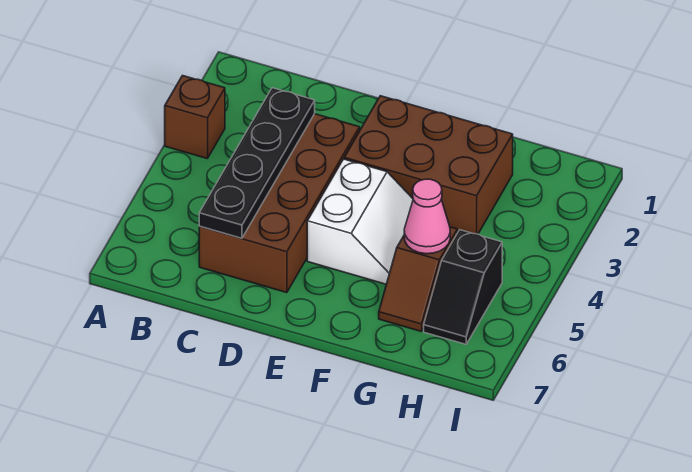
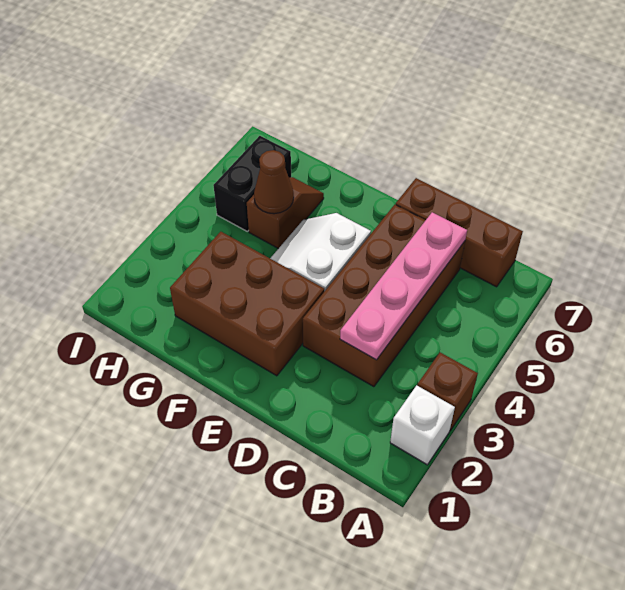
none -> white 1x1 brick [390,385,455,465]
none -> brown 1x3 brick [396,178,523,287]
black 1x4 plate [199,88,315,238] -> pink 1x4 plate [340,212,467,360]
pink 1x1 cone [404,179,450,254] -> brown 1x1 cone [254,150,294,214]
black 1x2 slope [424,230,502,344] -> black 1x2 brick [213,136,291,231]

